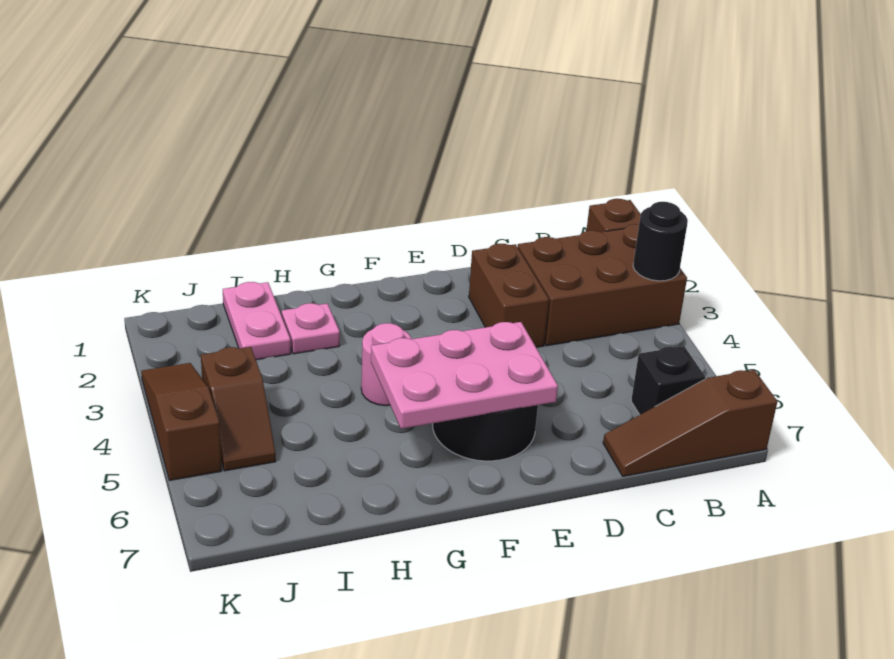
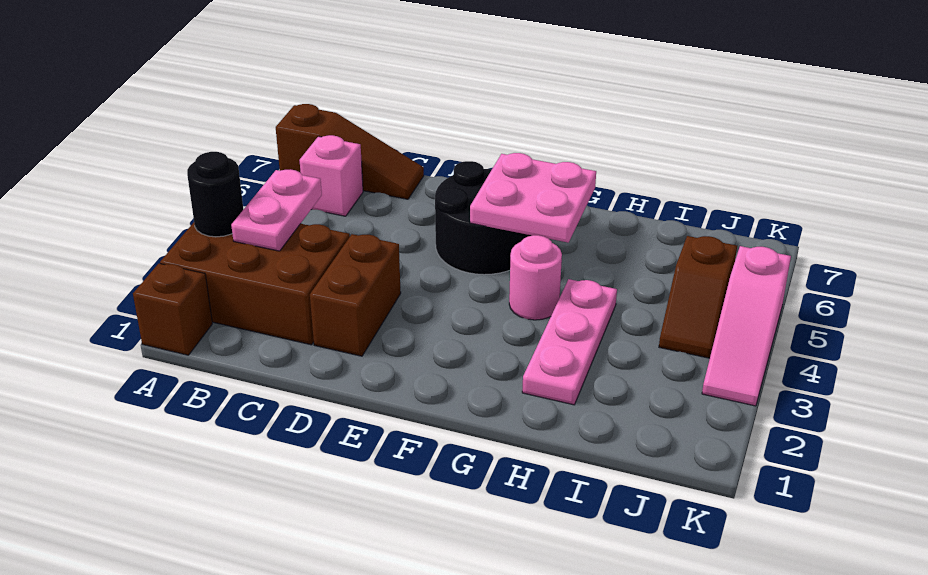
black 1x1 brick [631,346,705,415] -> pink 1x1 brick [299,135,363,216]
pink 2x3 plate [371,322,558,429] -> pink 2x2 plate [470,153,596,243]
pink 1x1 plate [282,303,340,354] -> pink 1x3 plate [522,279,617,405]
pink 1x2 plate [223,282,291,360] -> pink 1x2 plate moved to [231,169,322,251]
brown 1x2 slope [201,347,276,471] -> brown 1x2 slope turned to [659,236,737,358]
brown 1x3 slope [141,363,222,480] -> pink 1x3 slope [702,246,791,406]

